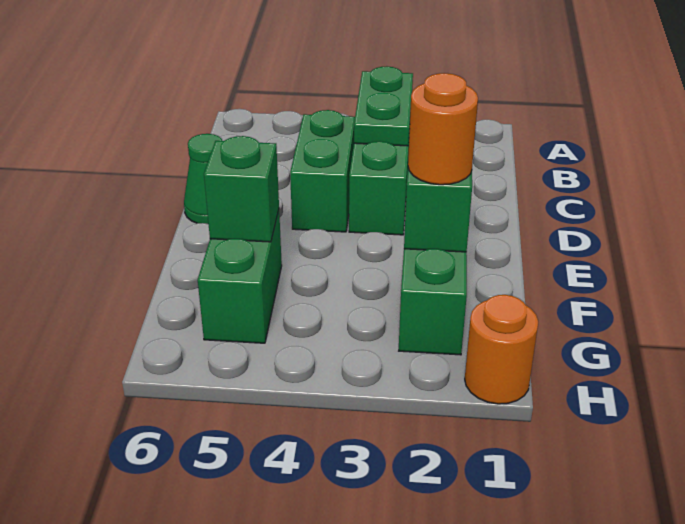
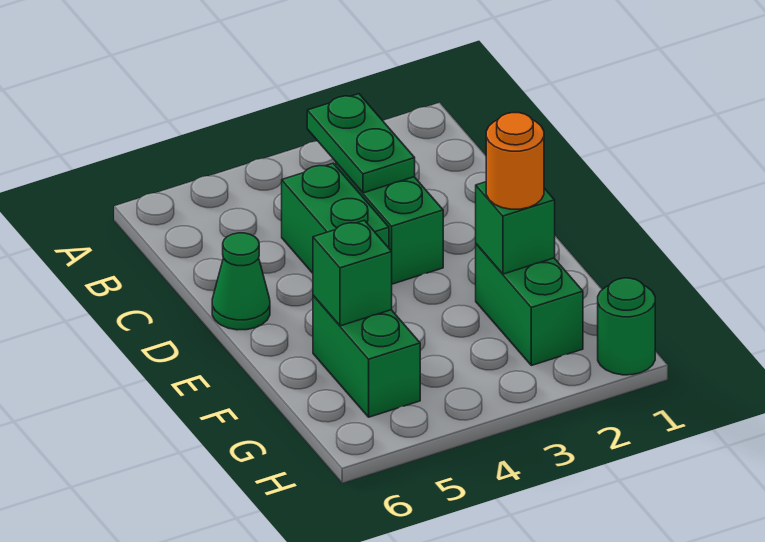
orange 1x1 round brick [465,295,538,404] -> green 1x1 round brick [598,278,655,375]

